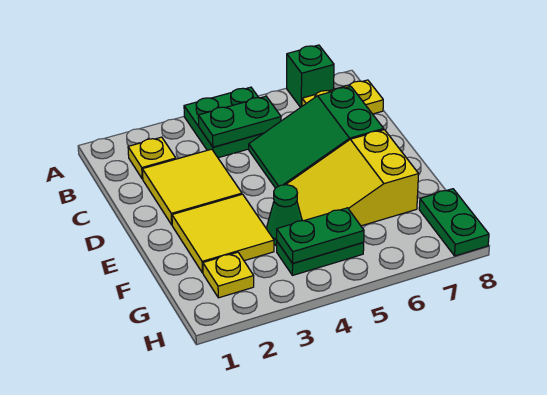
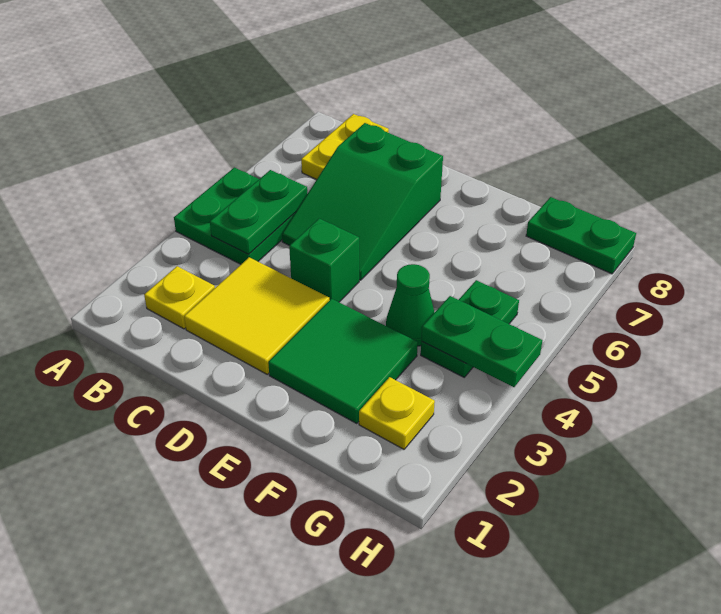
green 1x1 brick [287,45,334,107] -> green 1x1 brick moved to [289,219,359,302]
yellow 2x2 tile [172,194,274,273] -> green 2x2 tile [268,299,418,424]
yellow 2x3 slope [286,130,419,226] -> none
green 1x2 plate [277,208,364,263] -> green 1x2 plate turned to [421,296,542,387]

